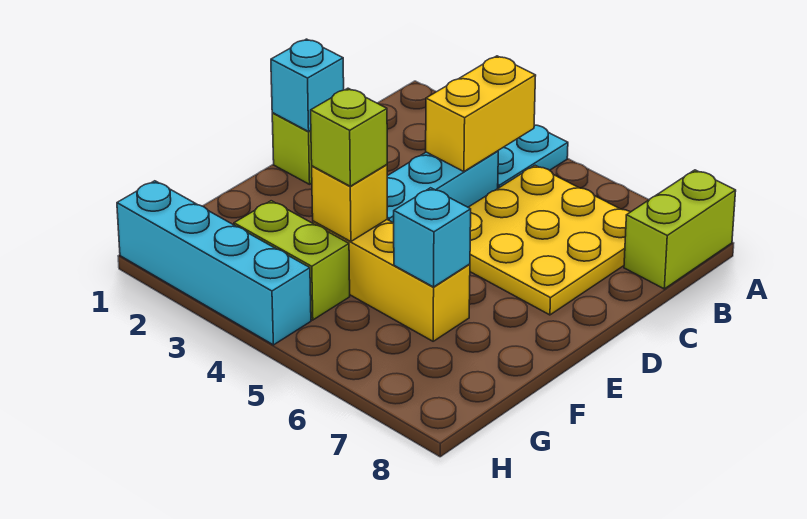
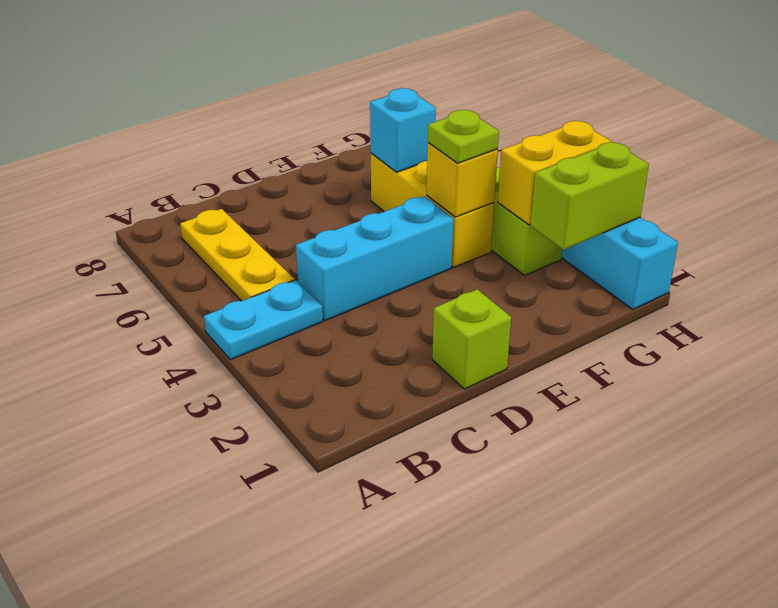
lime 1x2 brick [624,170,736,289] -> lime 1x2 brick moved to [531,142,649,250]
yellow 1x2 brick [426,56,536,172] -> yellow 1x2 brick moved to [498,121,612,225]
yellow 3x3 plate [468,165,630,315] -> yellow 1x3 plate [180,209,295,301]
cyan 1x1 brick [271,39,344,132] -> none
lime 1x1 brick [311,88,387,186] -> lime 1x1 plate [428,110,499,163]

